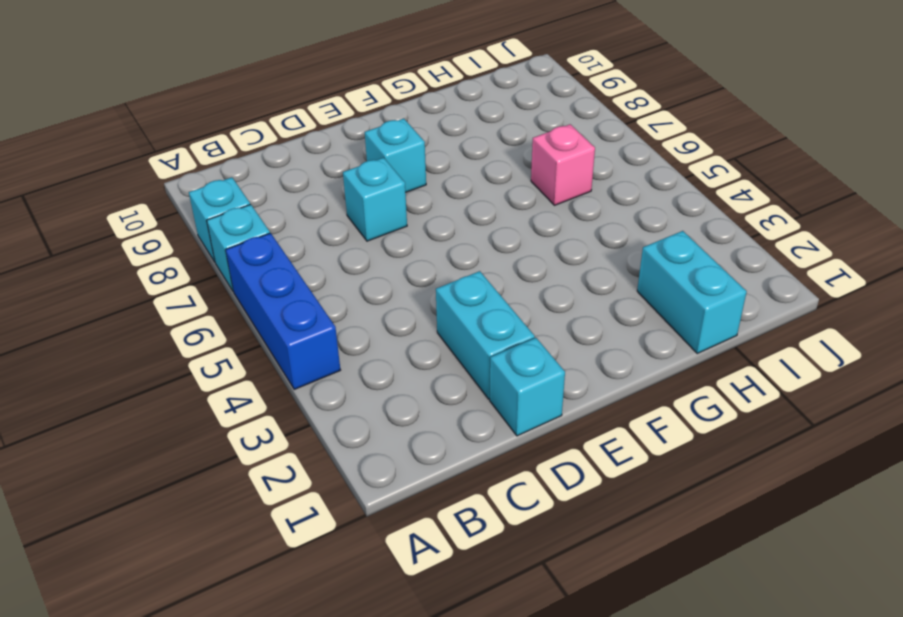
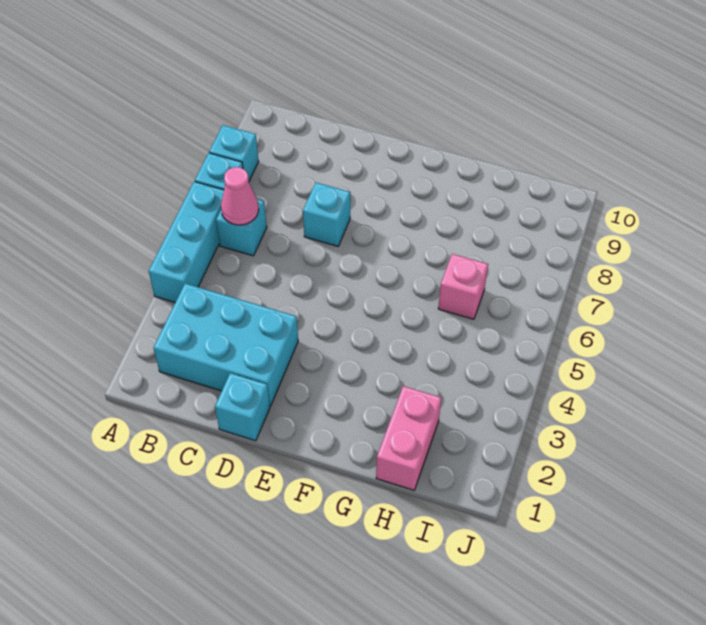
blue 1x3 brick [226,233,340,389] -> cyan 1x3 brick [149,182,224,302]
none -> pink 1x1 cone [221,167,259,225]
cyan 1x2 brick [436,271,535,399] -> cyan 2x3 brick [154,283,298,406]
cyan 1x1 brick [365,118,426,193] -> cyan 1x1 brick moved to [216,199,267,256]
cyan 1x2 brick [637,231,747,353] -> pink 1x2 brick [376,386,441,490]

